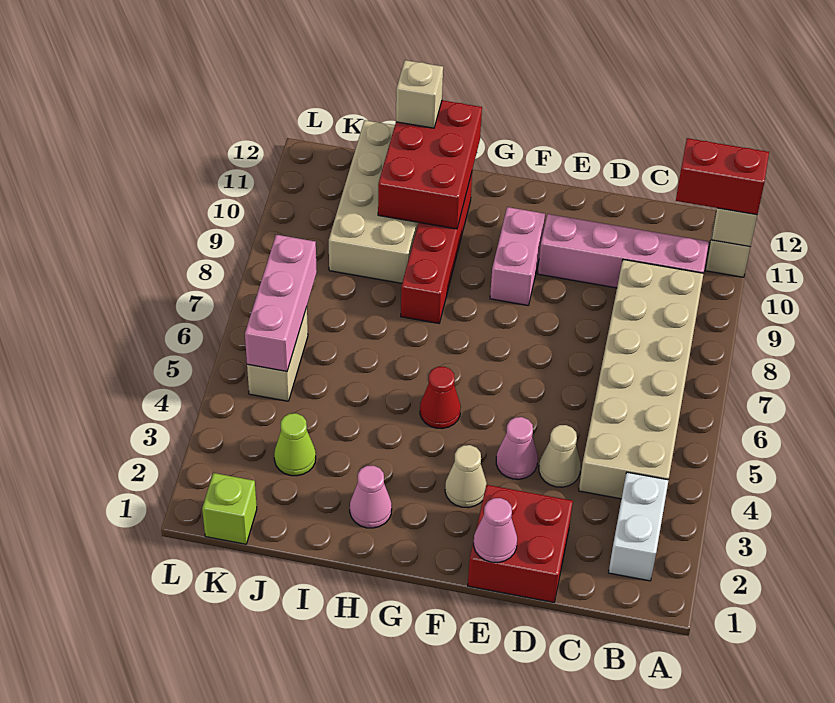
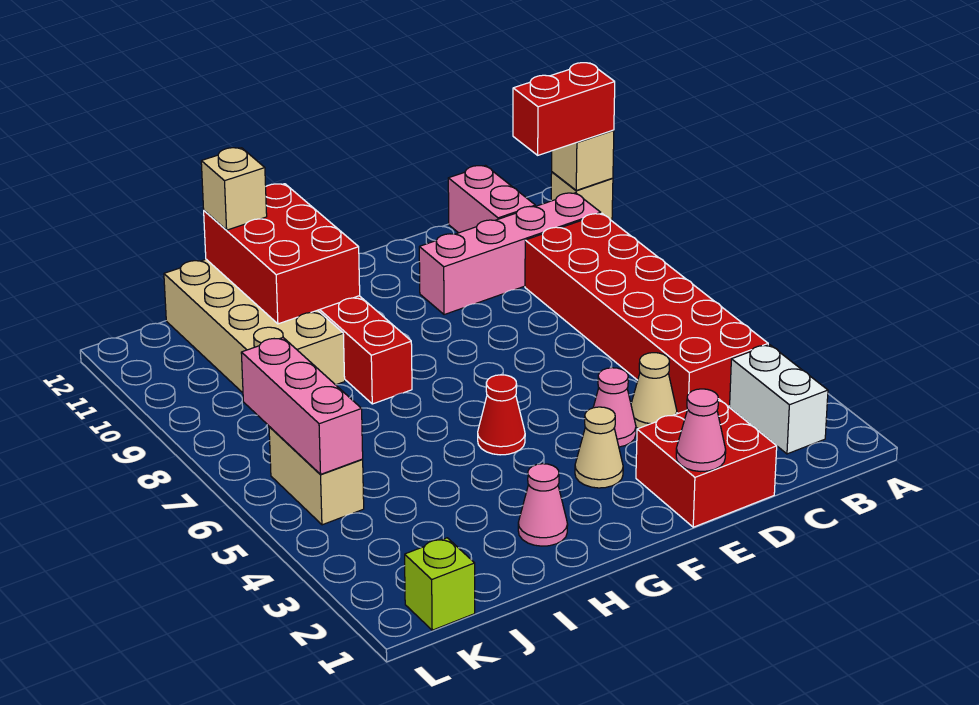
tan 2x6 brick [579,260,704,499] -> red 2x6 brick [525,214,768,413]
pink 1x2 brick [490,207,545,305] -> pink 1x2 brick moved to [448,166,535,233]
lime 1x1 cone [274,413,316,476] -> none

